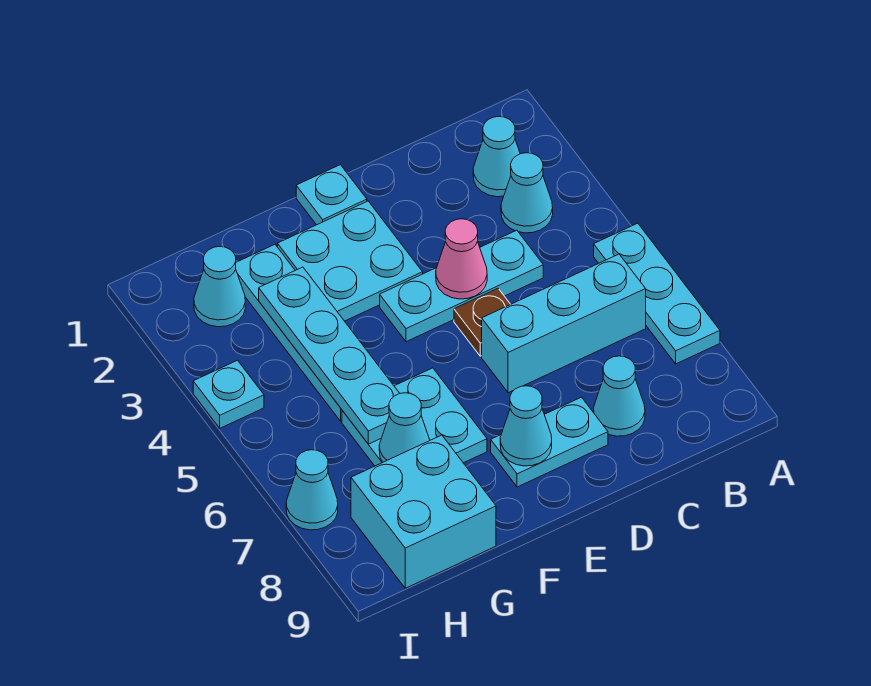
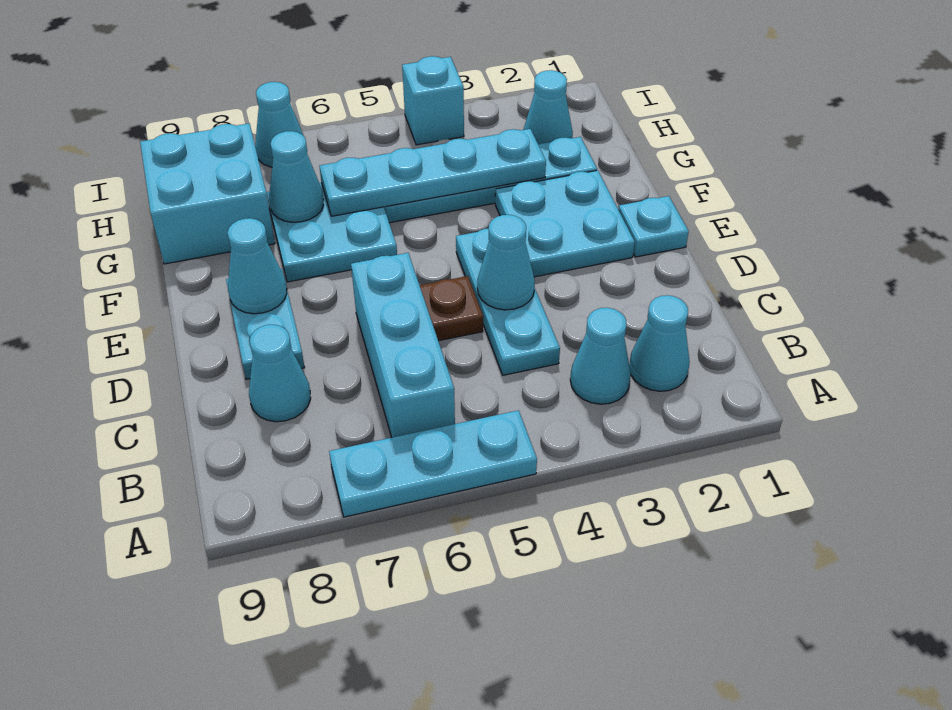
pink 1x1 cone [436,219,487,299] -> cyan 1x1 cone [477,215,535,310]
cyan 1x1 plate [193,360,264,428] -> cyan 1x1 brick [402,56,464,145]

